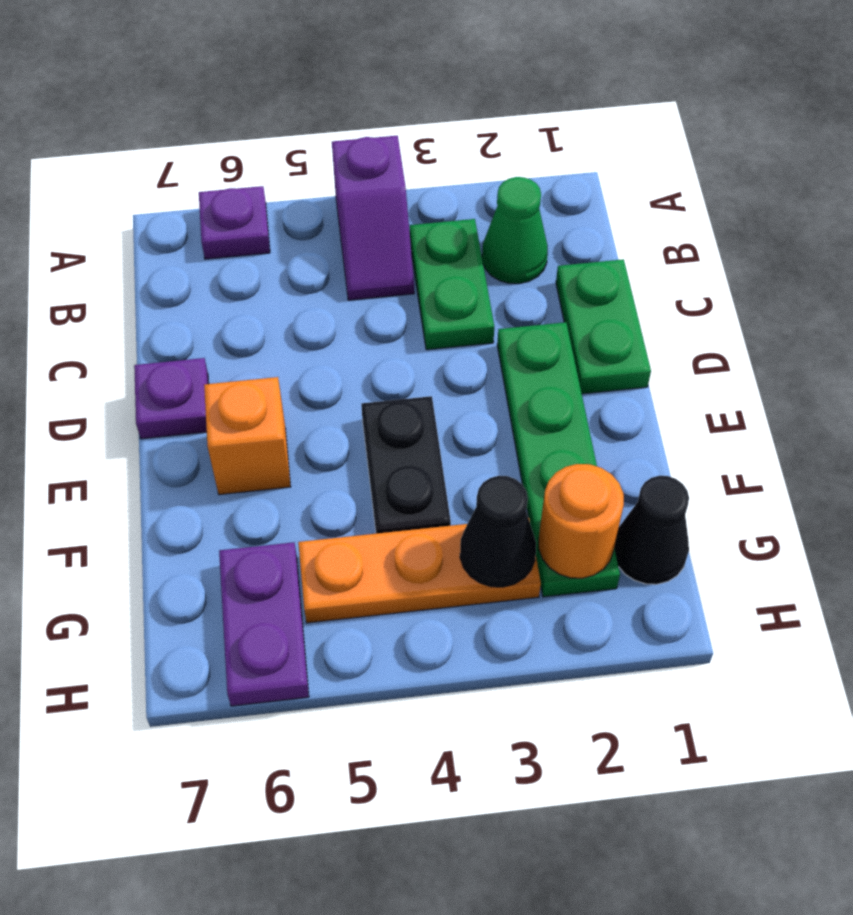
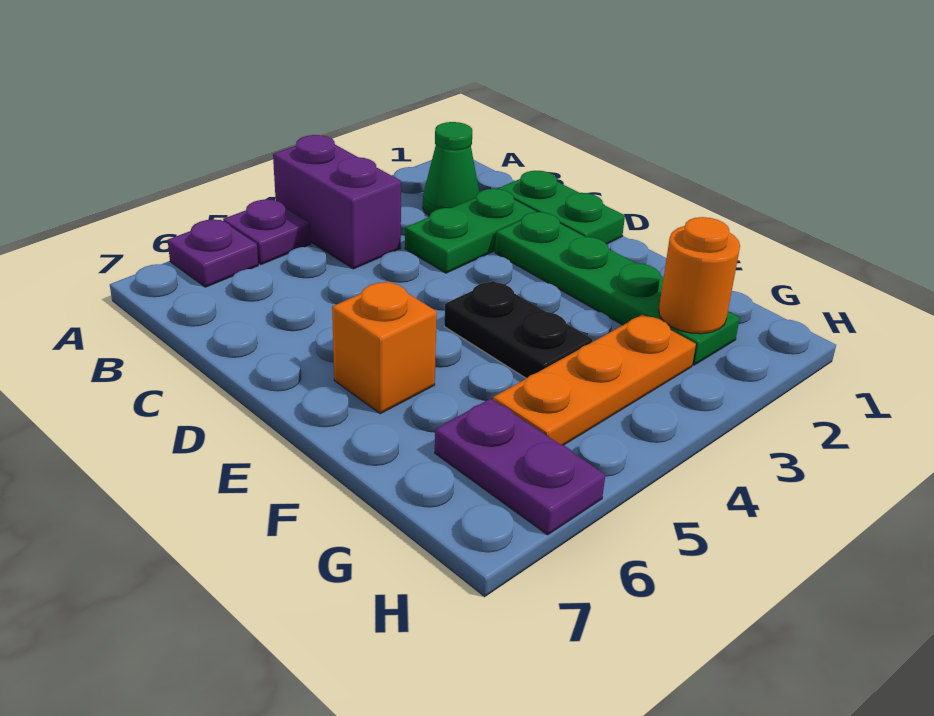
purple 1x2 slope [332,136,414,300] -> purple 1x2 brick [273,135,401,269]
green 1x2 plate [410,219,494,350] -> green 1x2 plate turned to [405,189,537,273]
purple 1x1 plate [134,358,209,439] -> purple 1x1 plate moved to [223,199,311,265]
black 1x1 cone [614,476,689,584] -> none
black 1x1 cone [460,476,536,587] -> none

